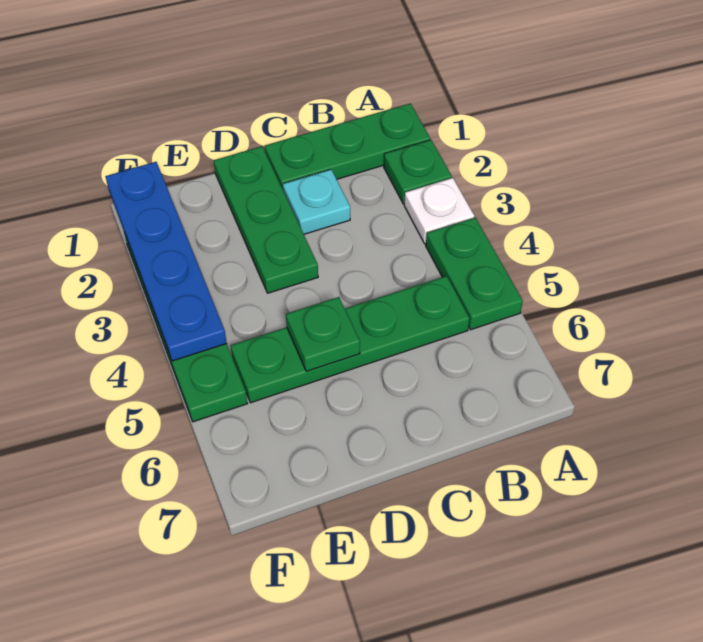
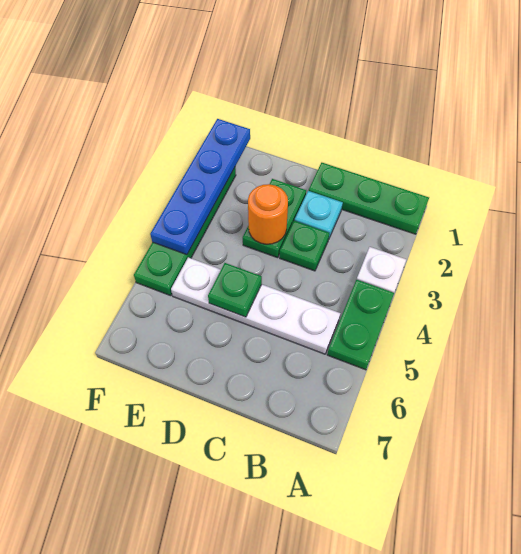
green 1x1 plate [384,140,452,204] -> green 1x1 plate moved to [280,221,329,271]
green 1x4 plate [231,276,470,403] -> white 1x4 plate [171,257,340,354]
green 1x3 plate [214,146,318,293] -> green 1x2 plate [243,179,306,258]
none -> orange 1x1 round brick [248,184,288,244]

